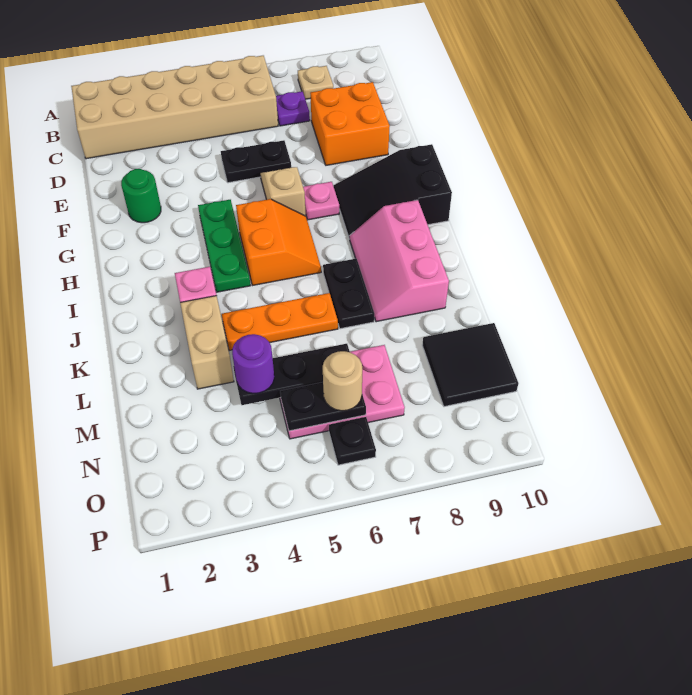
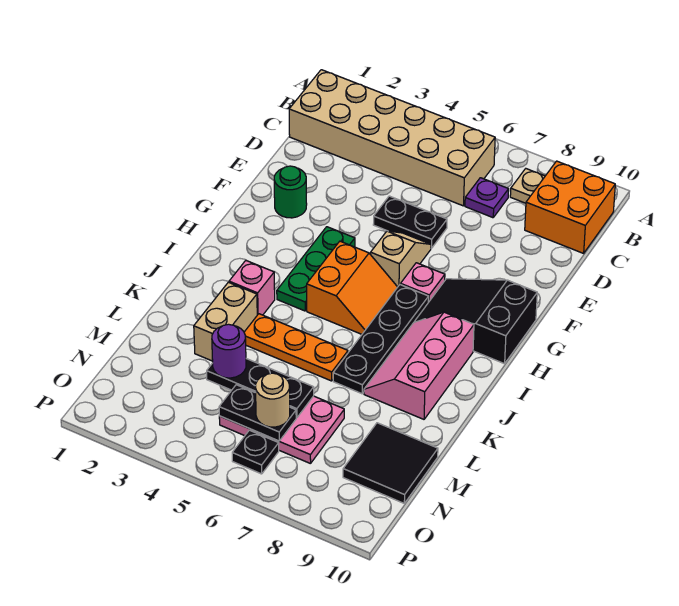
orange 2x2 brick [310,82,390,165] -> orange 2x2 brick moved to [525,161,615,253]
black 1x2 plate [323,259,374,329] -> black 1x4 plate [333,285,429,394]

